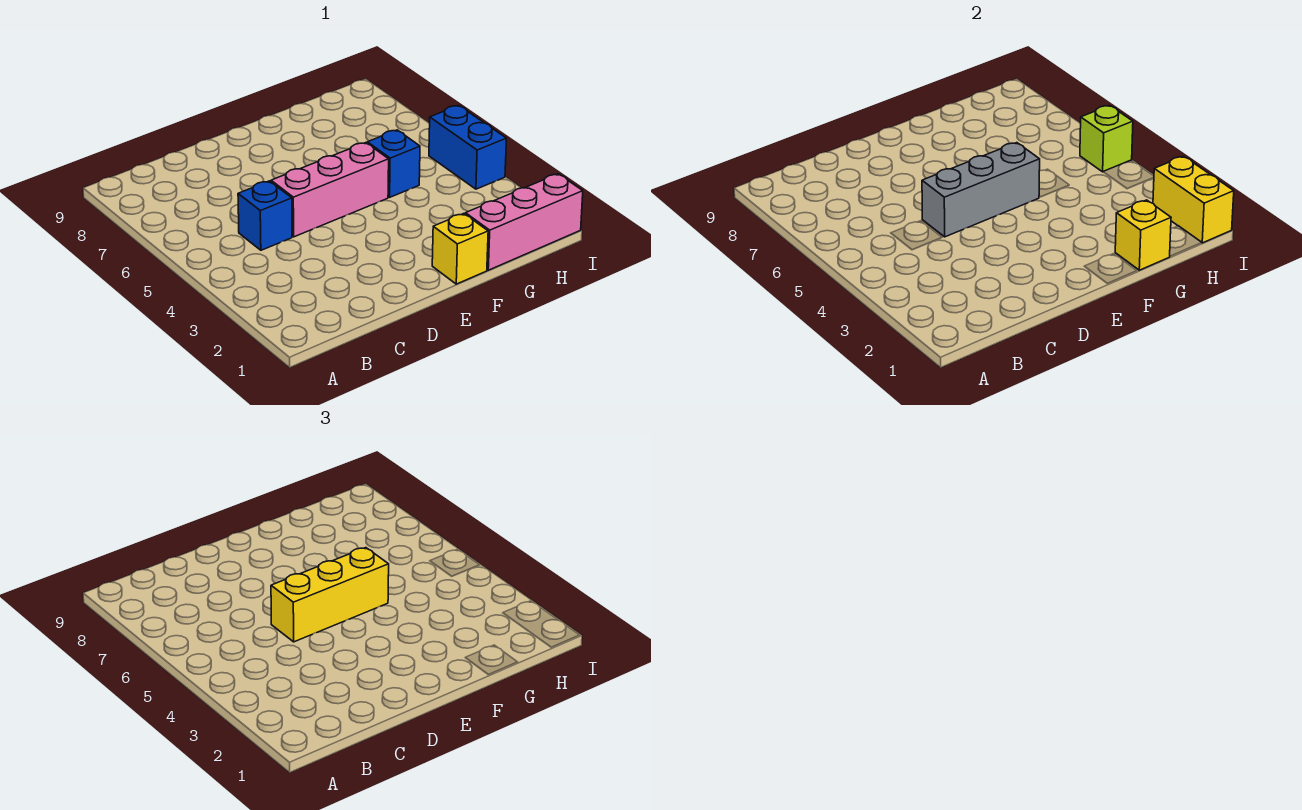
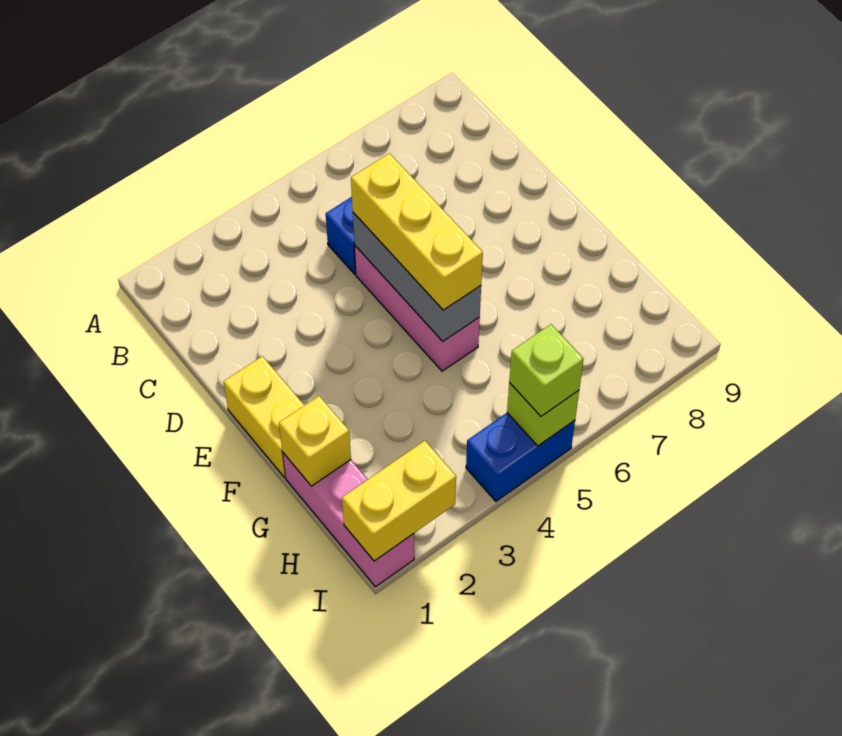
yellow 1x1 brick [432,214,488,284] -> yellow 1x2 brick [224,356,304,477]
blue 1x1 brick [367,130,420,197] -> none
none -> lime 1x1 brick [509,324,584,416]

